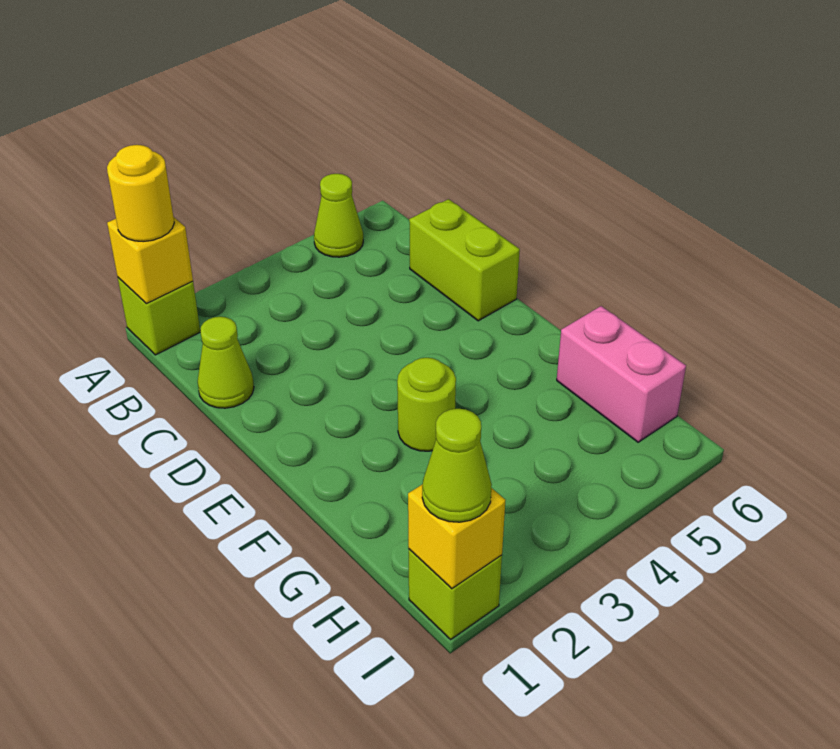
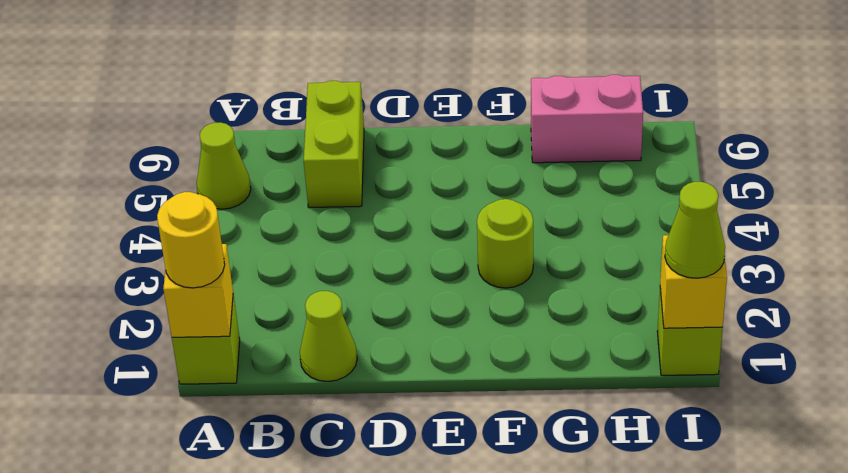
lime 1x2 brick [409,199,520,321] -> lime 1x2 brick turned to [304,81,364,208]

